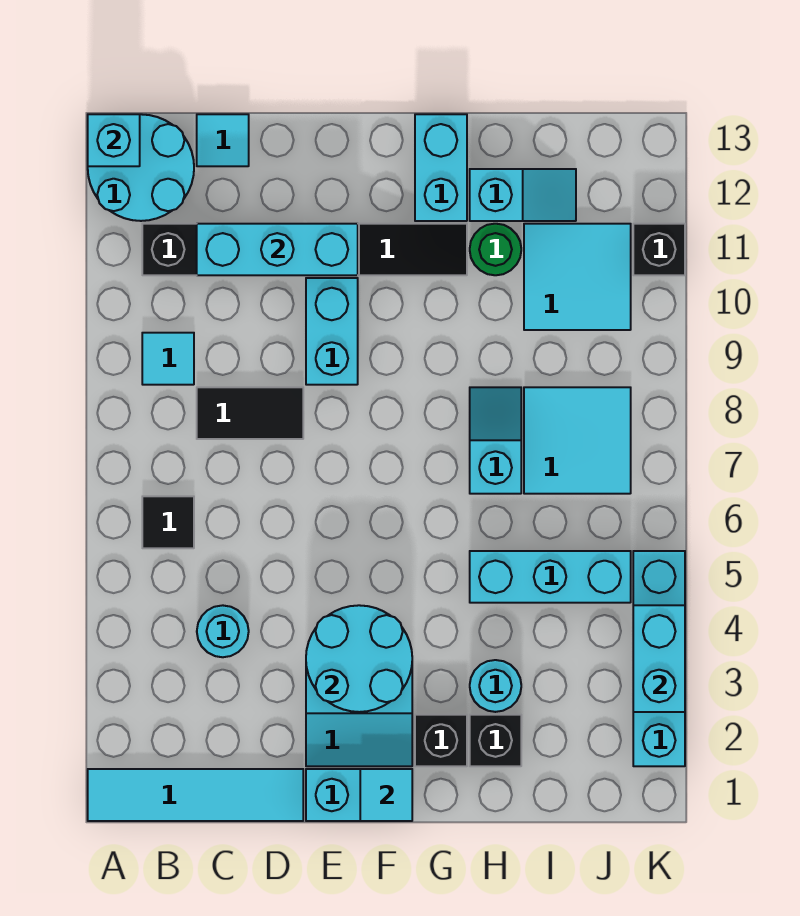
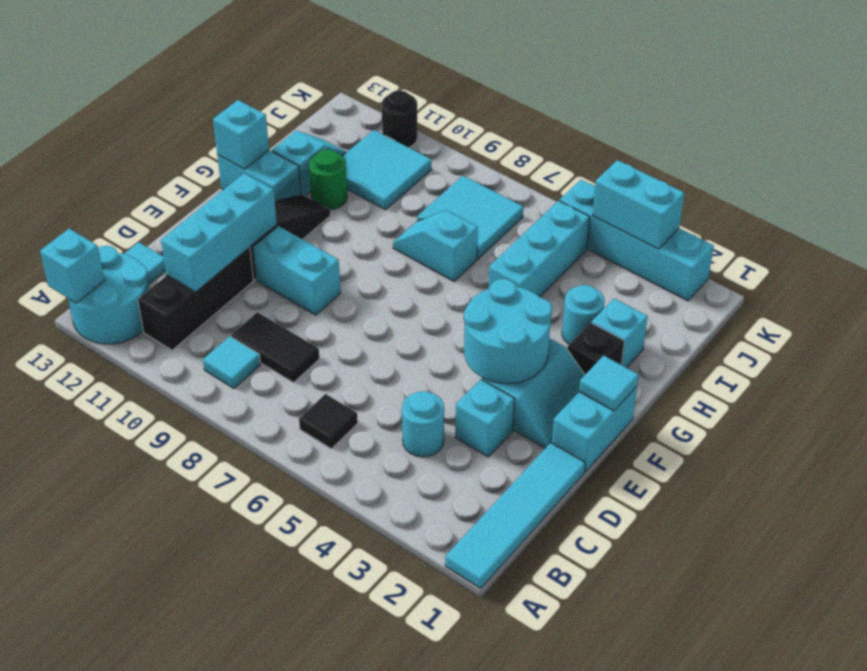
black 1x2 tile [197,387,303,439] -> black 1x2 tile turned to [231,312,319,383]
none -> cyan 1x1 brick [455,379,514,457]
none -> cyan 1x1 brick [213,100,269,169]
black 1x1 brick [470,715,521,766] -> cyan 1x1 brick [592,298,648,368]
black 1x1 brick [633,224,685,275] -> black 1x1 round brick [382,90,418,147]

